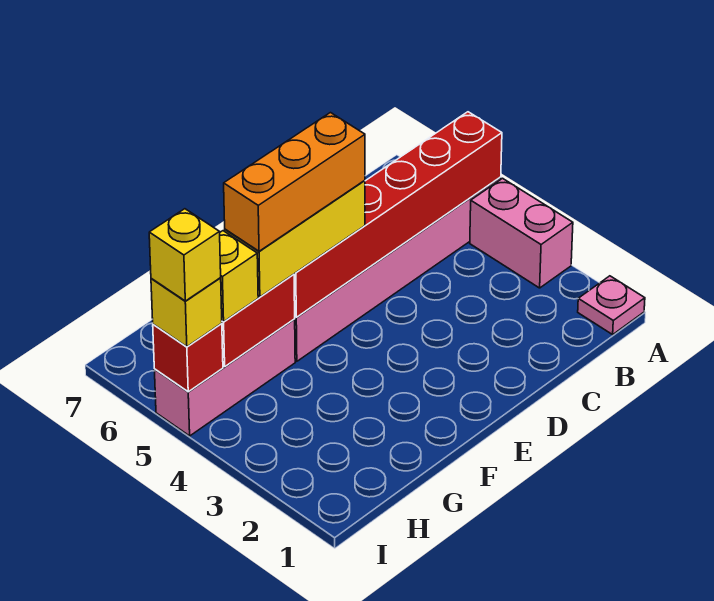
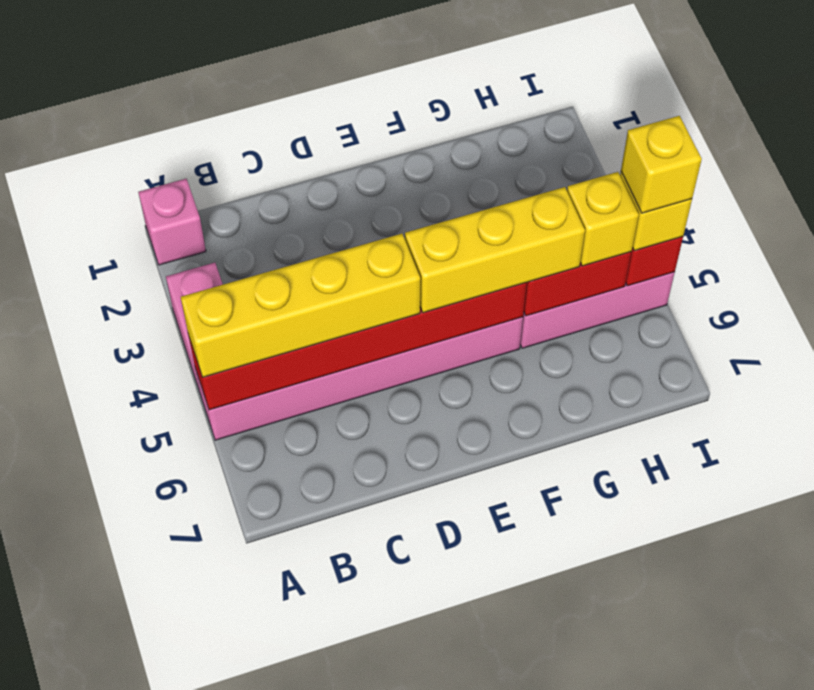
pink 1x1 plate [578,276,645,334] -> pink 1x1 brick [138,179,206,265]
none -> yellow 1x4 brick [181,234,420,377]
orange 1x3 brick [224,113,365,251] -> none

